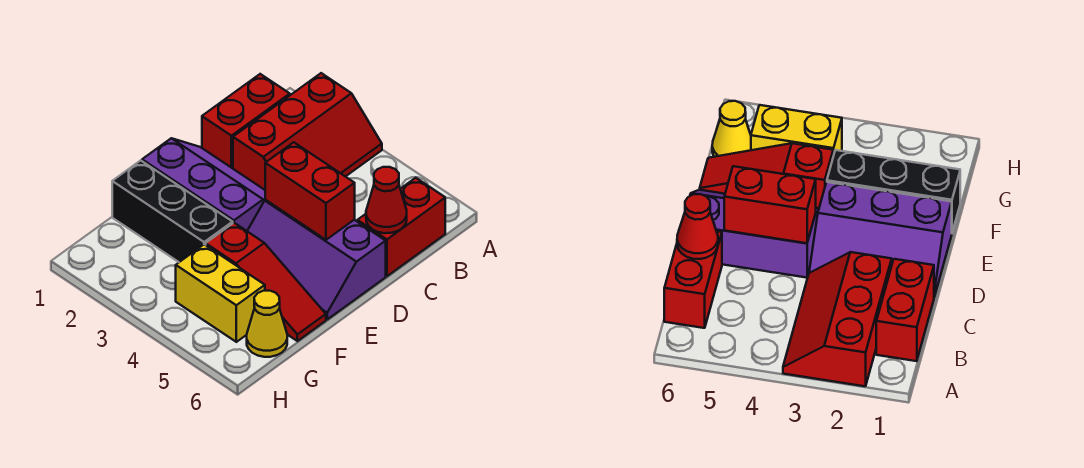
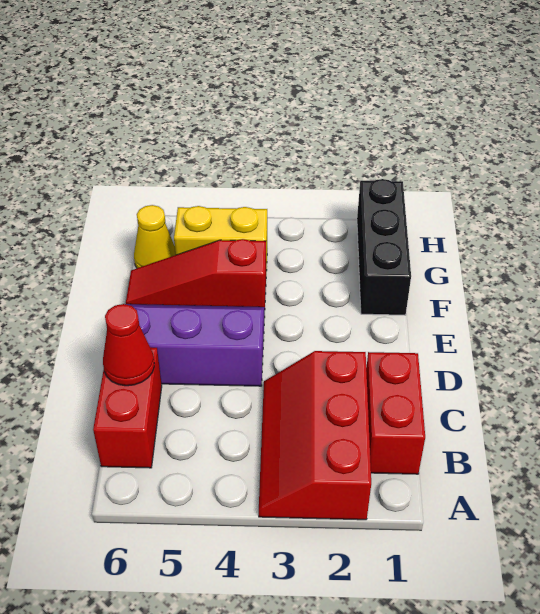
purple 2x3 slope [142,138,265,231] -> none
red 1x2 brick [265,142,355,240] -> none
black 1x3 brick [112,160,233,262] -> black 1x3 brick turned to [357,179,411,315]

